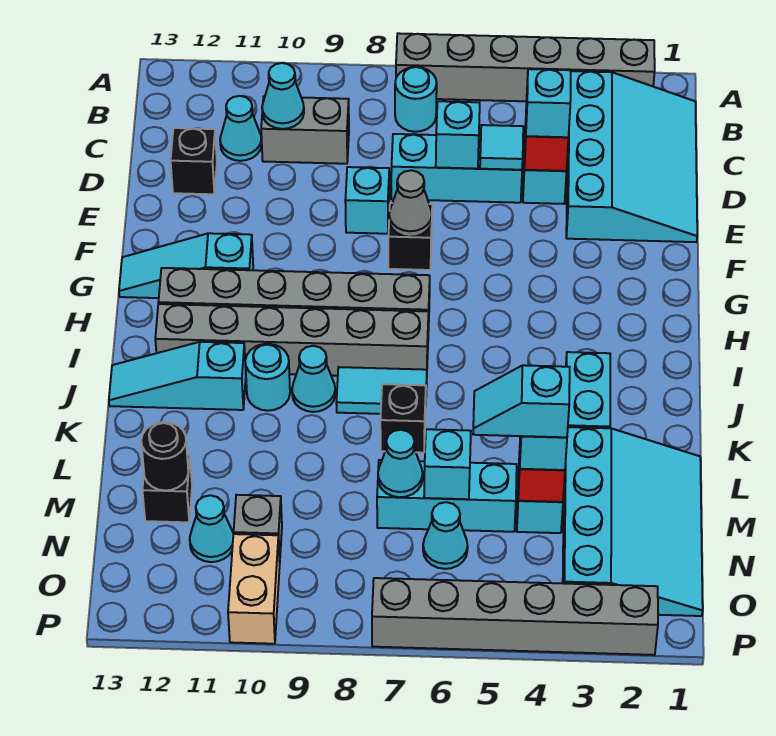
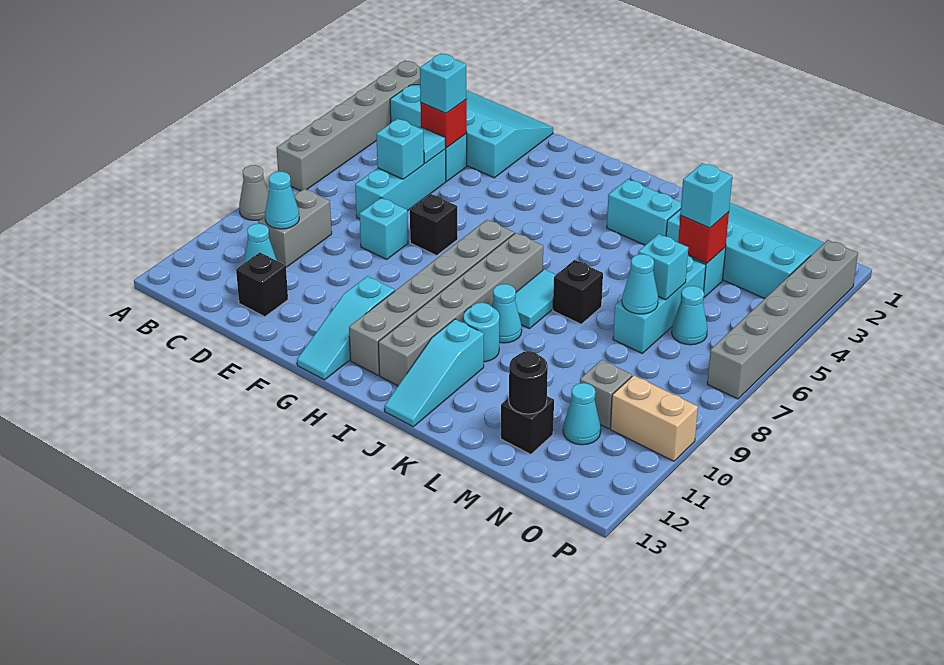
cyan 1x1 round brick [395,67,437,132] -> none
grey 1x1 cone [389,170,432,237] -> grey 1x1 cone moved to [239,165,268,220]
cyan 1x2 slope [473,365,570,437] -> none

